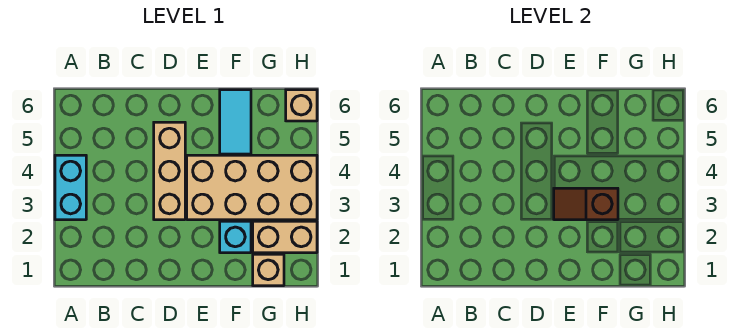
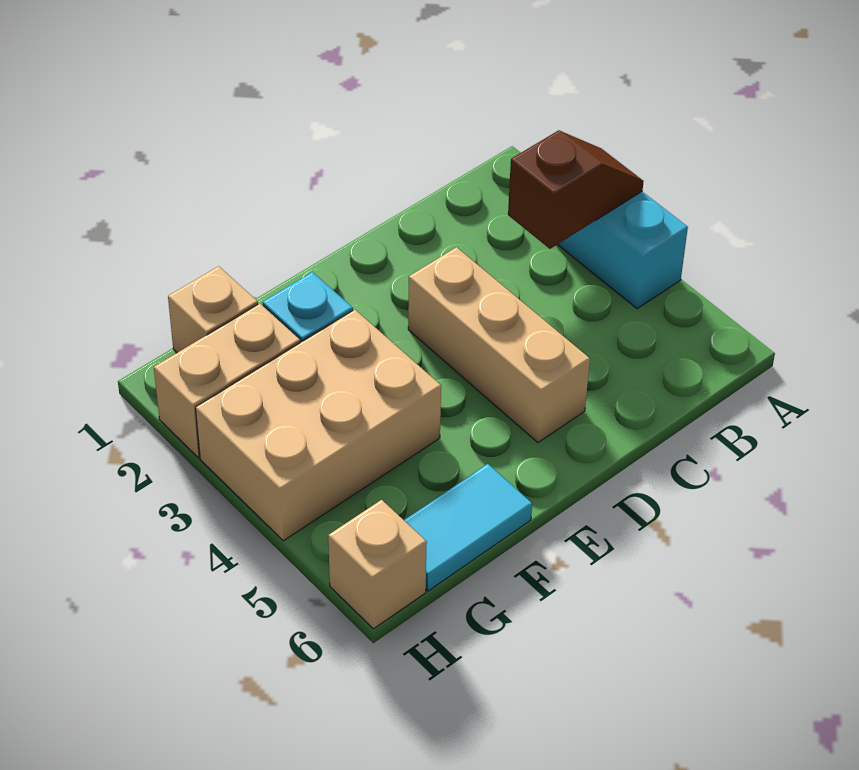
tan 2x4 brick [187,155,317,220] -> tan 2x3 brick [195,310,441,541]
brown 1x2 slope [554,188,618,220] -> brown 1x2 slope moved to [508,130,644,249]
cyan 1x2 tile [220,90,251,154] -> cyan 1x2 tile turned to [404,464,532,591]

